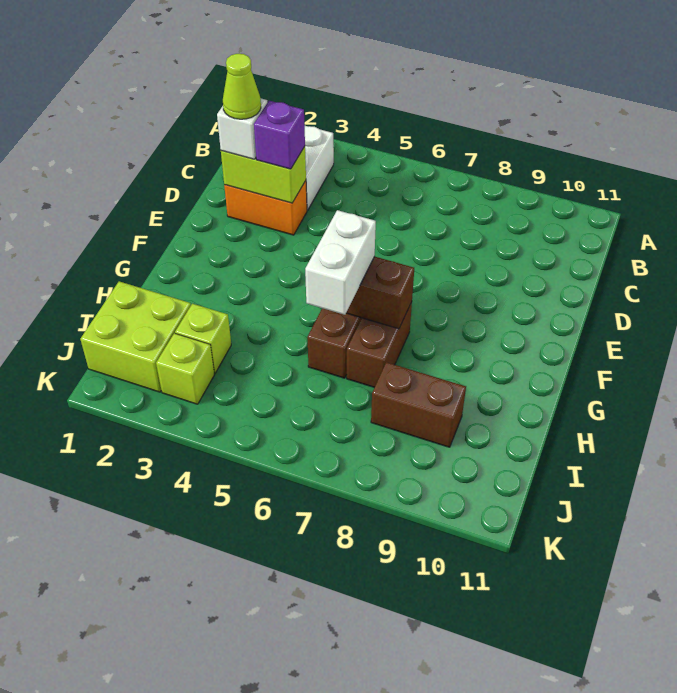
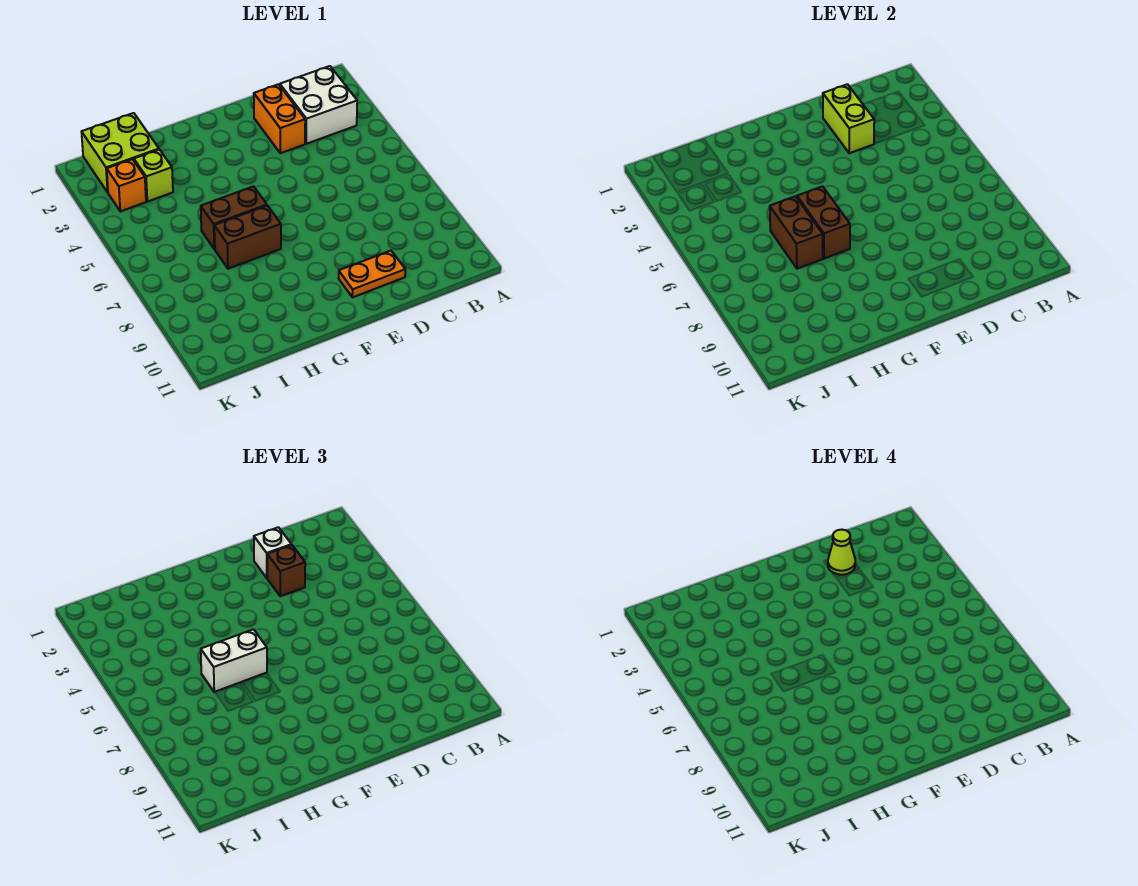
purple 1x1 brick [254,101,305,169] -> brown 1x1 brick [267,545,305,596]
none -> orange 1x2 plate [338,251,405,297]
brown 1x2 brick [371,362,466,447] -> brown 1x2 brick moved to [770,196,823,269]
lime 1x1 brick [156,333,214,404] -> orange 1x1 brick [107,159,146,211]

